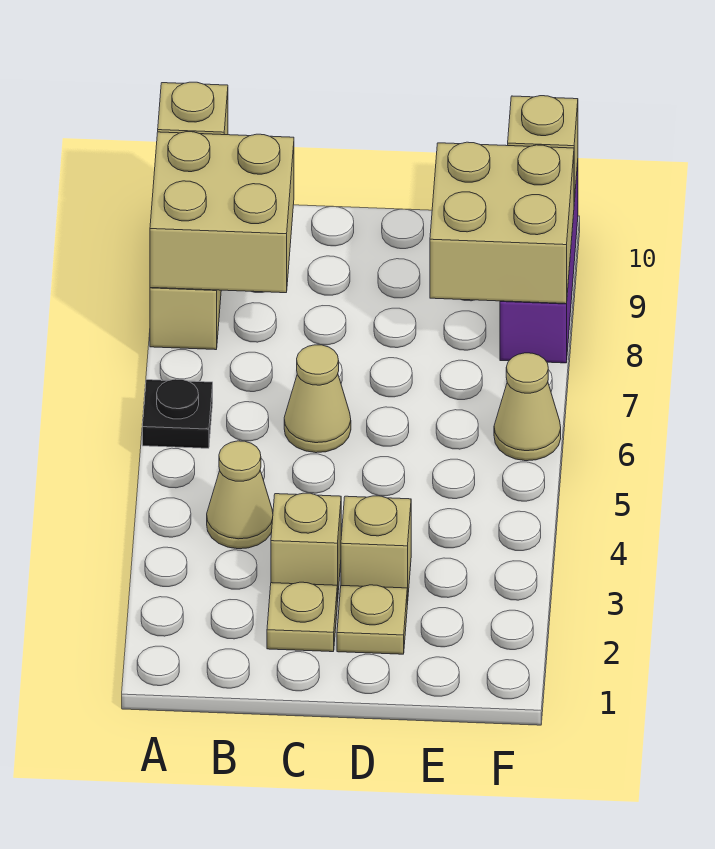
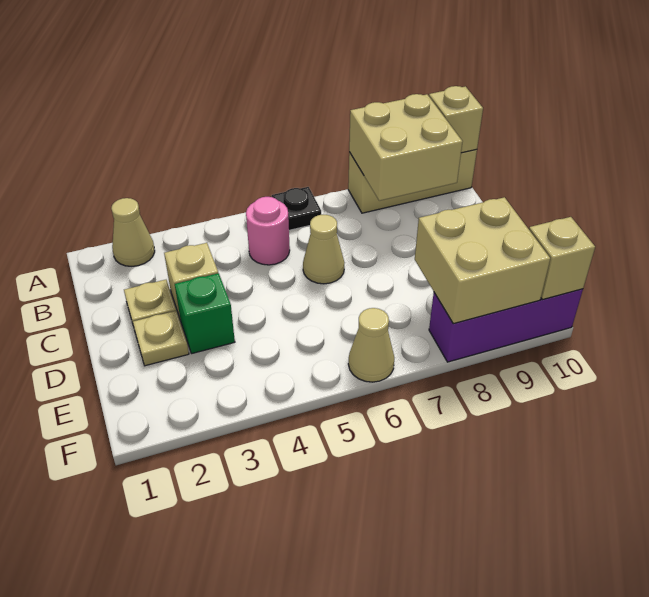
tan 1x1 cone [207,441,273,549] -> tan 1x1 cone moved to [111,198,155,266]
none -> pink 1x1 round brick [246,197,290,265]
tan 1x1 brick [341,496,411,605] -> green 1x1 brick [175,273,235,354]

